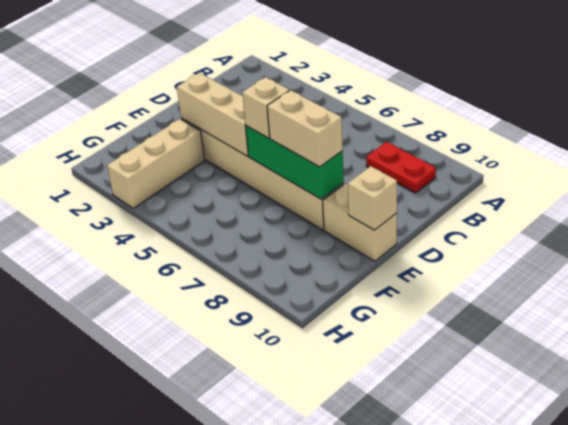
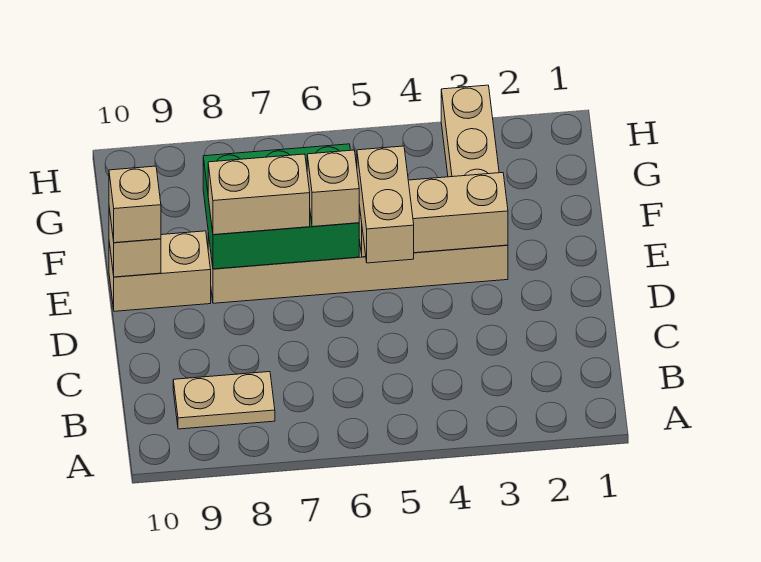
red 1x2 plate [366,142,436,193] -> tan 1x2 plate [173,372,275,429]
none -> tan 1x2 brick [357,146,414,263]
green 1x3 brick [246,126,344,199] -> green 2x3 brick [203,144,359,269]
none -> tan 1x1 brick [109,166,161,243]

